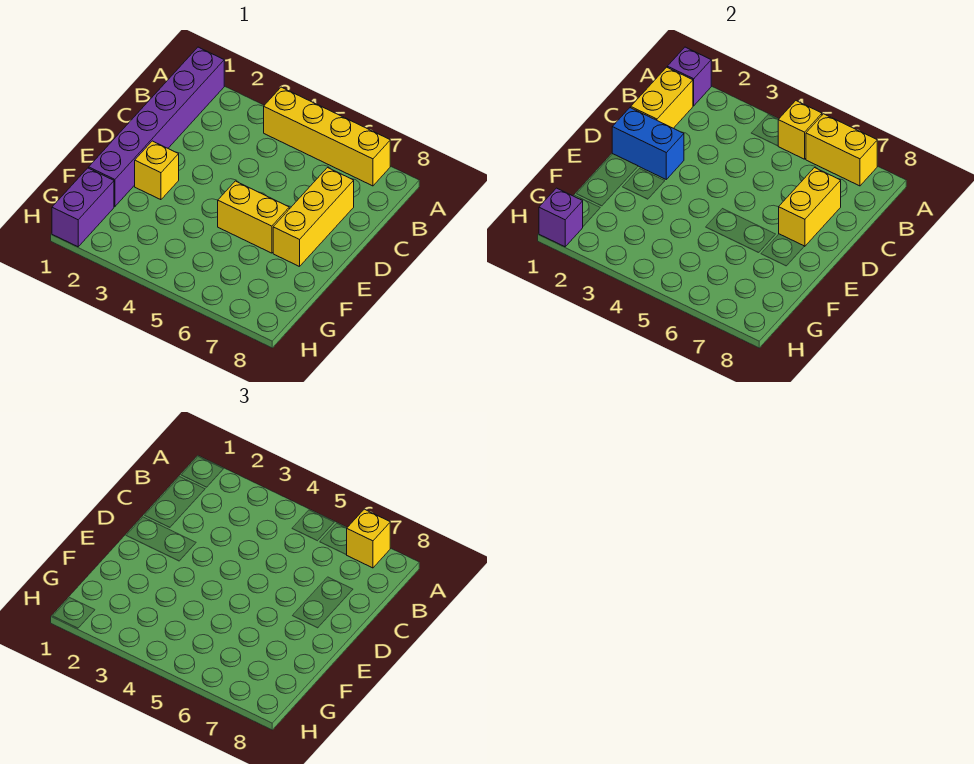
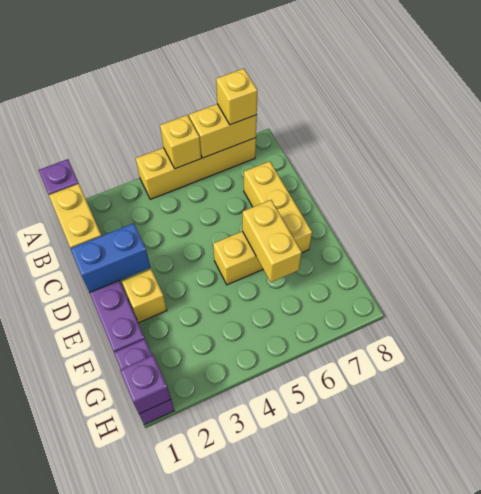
yellow 1x2 brick [779,168,841,246] -> yellow 1x2 brick moved to [242,200,302,282]

